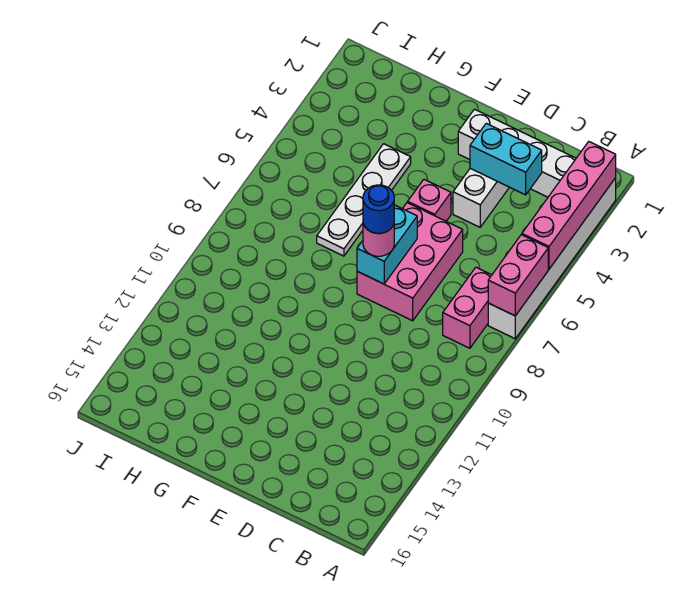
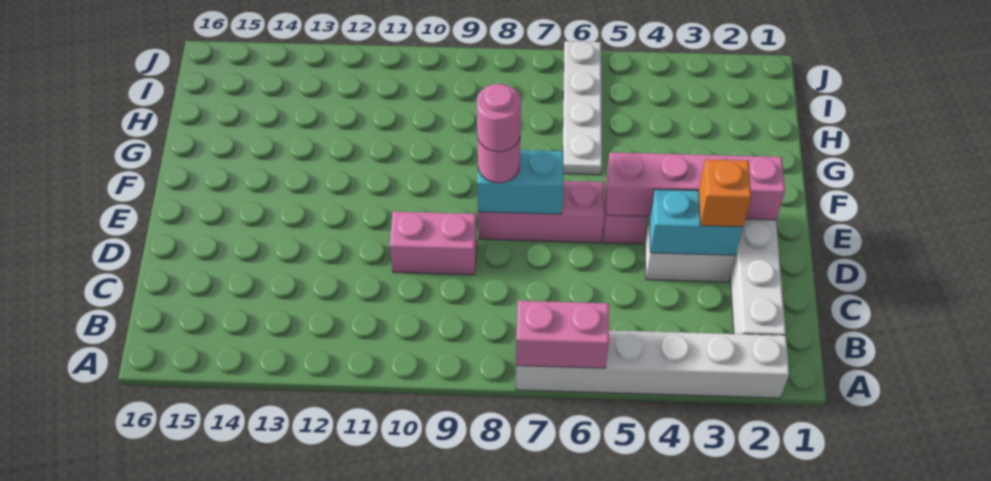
pink 1x4 brick [522,142,616,269] -> pink 1x4 brick moved to [606,152,785,220]
pink 1x2 brick [443,267,492,348] -> pink 1x2 brick moved to [390,211,477,275]
cyan 1x2 brick [470,123,542,195] -> cyan 1x2 brick turned to [649,189,743,255]
none -> orange 1x1 brick [698,160,751,227]
pink 2x3 brick [357,203,463,321] -> pink 1x3 brick [478,181,604,243]
blue 1x1 round brick [363,185,394,233] -> pink 1x1 round brick [477,84,521,152]
white 1x4 plate [317,144,411,256] -> white 1x4 plate turned to [563,41,602,175]

